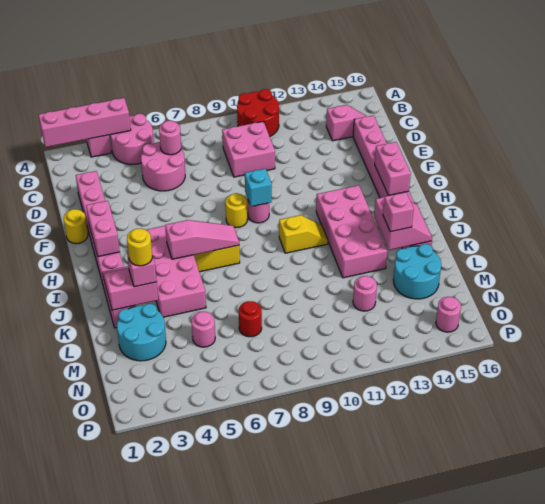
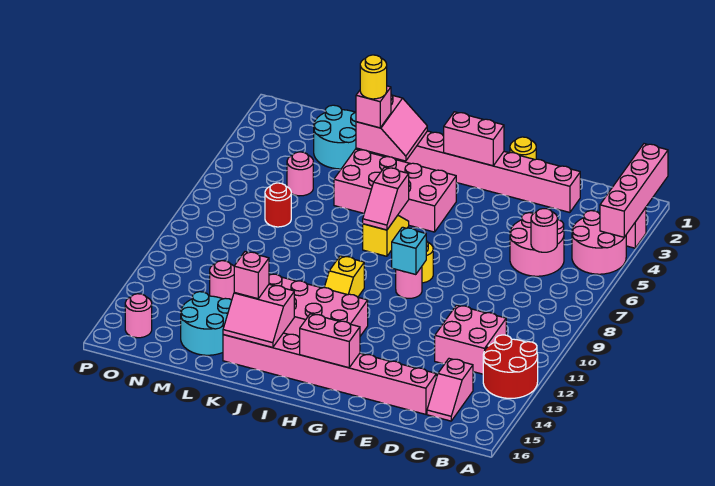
red 2x2 round brick [237,89,279,137] -> red 2x2 round brick moved to [483,335,538,398]
pink 2x2 brick [222,121,275,177] -> pink 2x2 brick moved to [435,305,506,374]
pink 1x3 slope [165,220,239,259] -> pink 1x2 slope [363,167,409,230]

